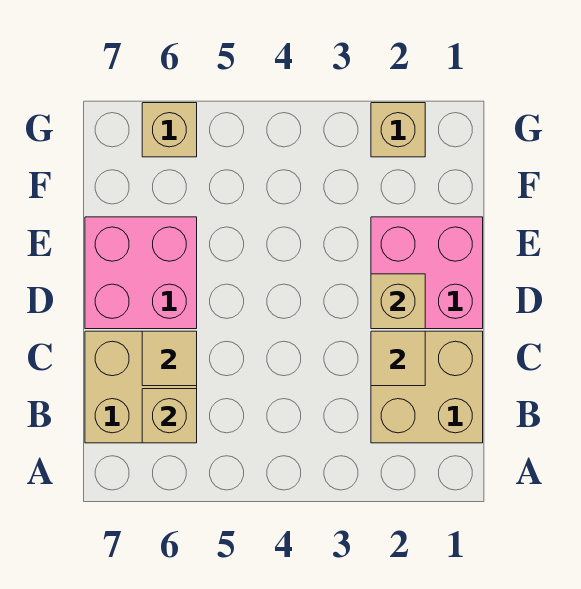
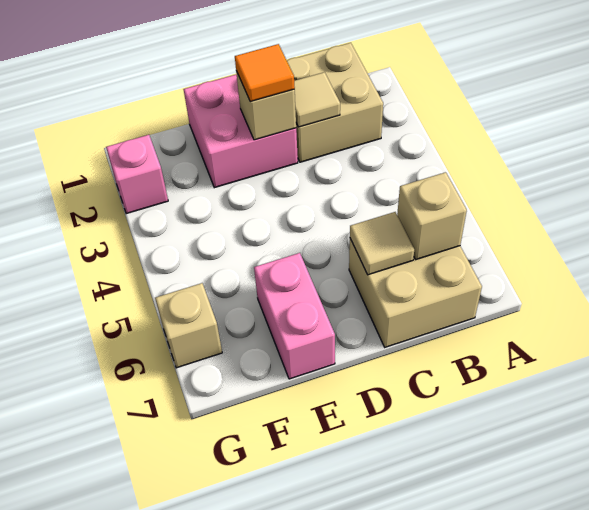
none -> orange 1x1 tile [235,44,295,101]
pink 2x2 brick [85,217,197,329] -> pink 1x2 brick [254,253,335,379]
tan 1x1 brick [371,103,425,157] -> pink 1x1 brick [106,135,168,214]

